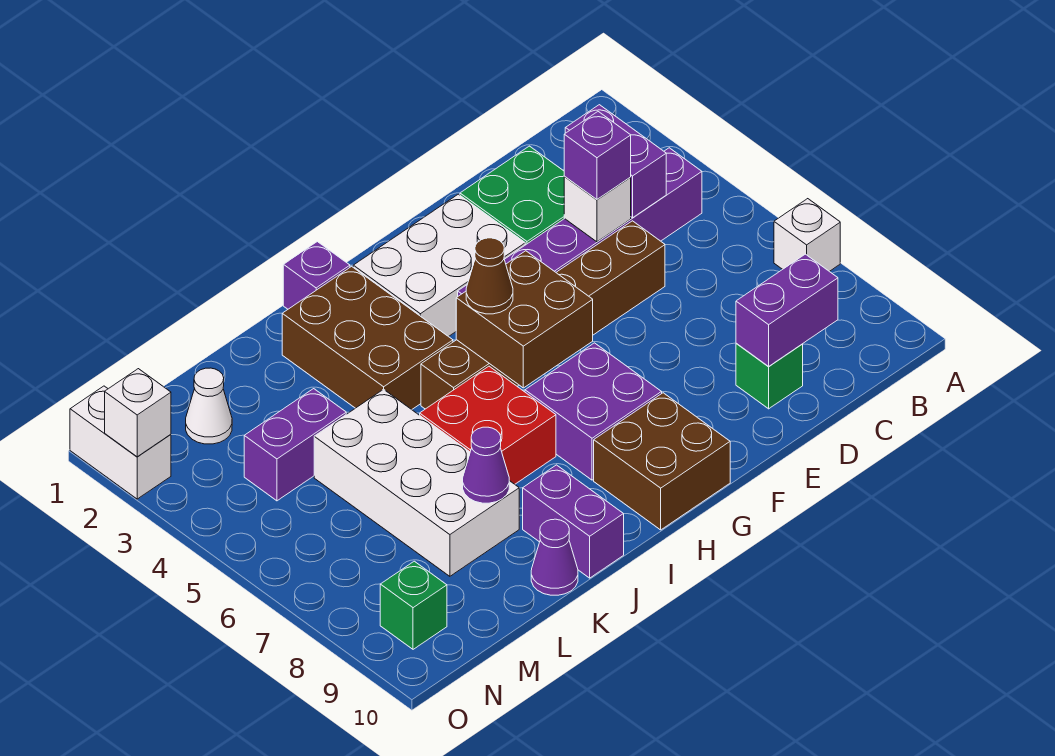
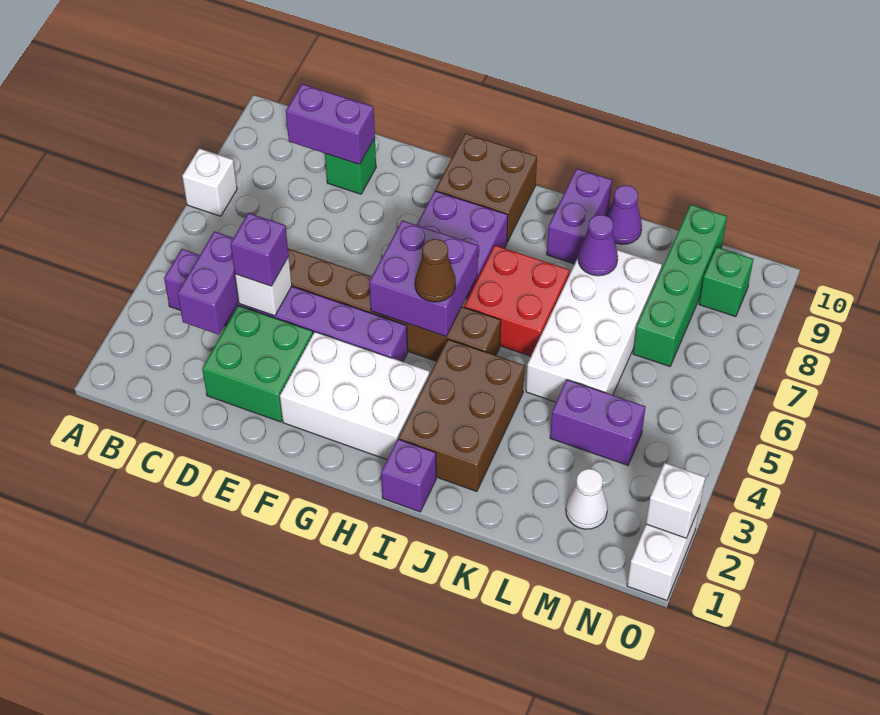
brown 2x2 brick [456,251,593,388] -> purple 2x2 brick [369,220,478,336]
none -> green 1x4 brick [633,205,727,366]

